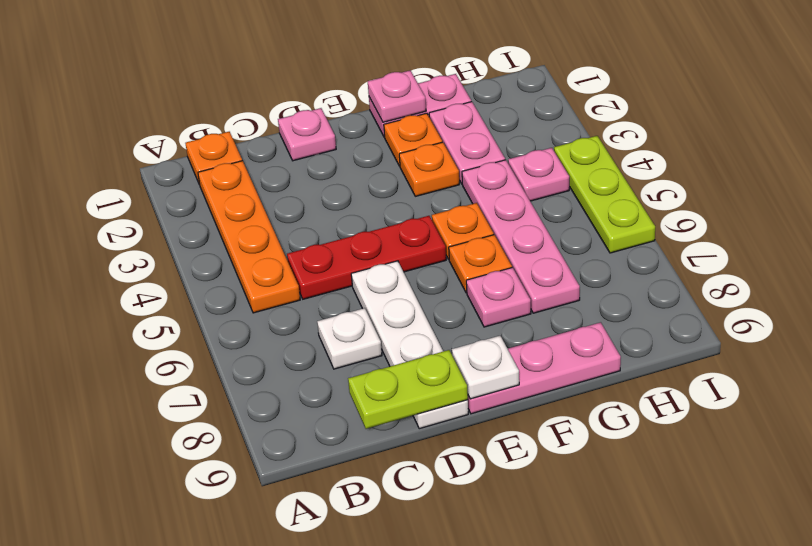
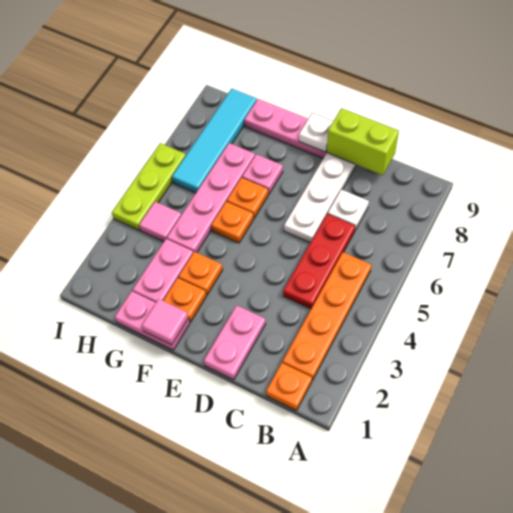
red 1x3 plate [287,216,446,299] -> red 1x3 plate turned to [283,214,355,309]
lime 1x2 plate [348,350,468,429] -> lime 1x2 brick [327,108,399,175]
pink 1x1 plate [278,108,336,161] -> pink 1x2 plate [204,305,266,380]
pink 1x1 plate [368,71,426,122] -> pink 1x1 tile [142,299,188,345]
pink 1x1 plate [508,148,569,201] -> pink 1x1 tile [139,202,181,242]
none -> cyan 1x4 tile [172,89,257,193]

